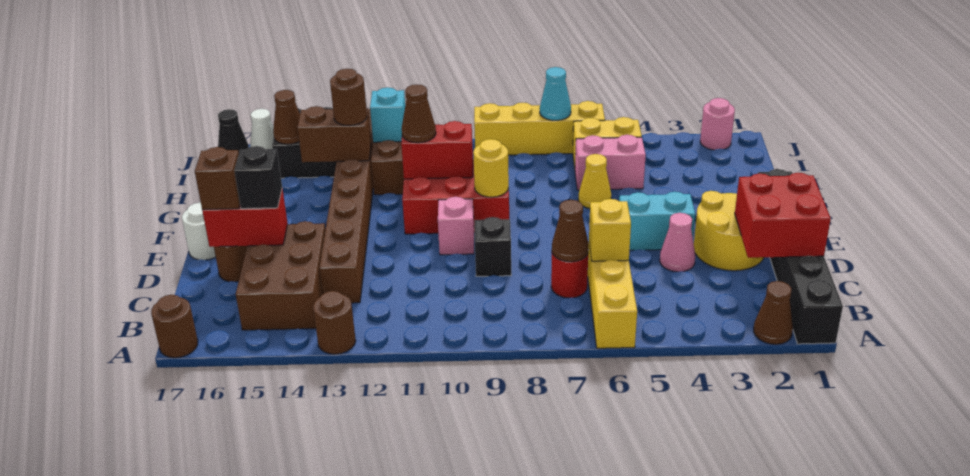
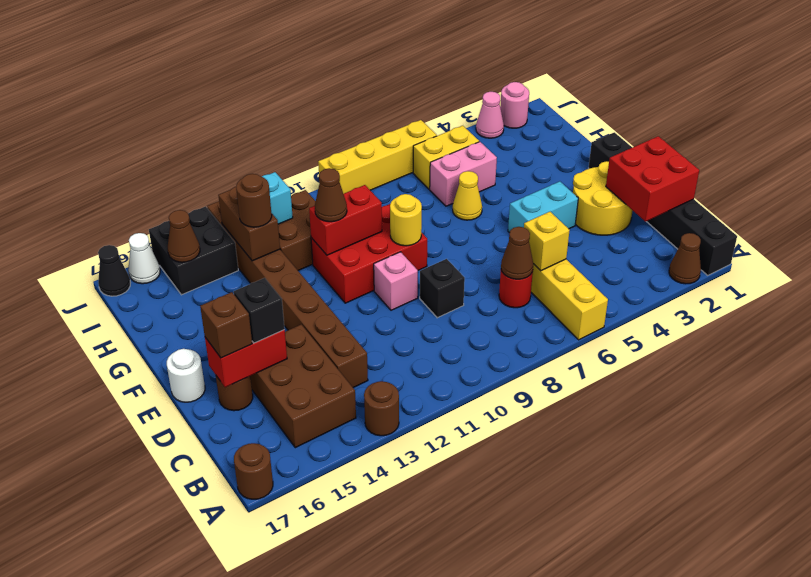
pink 1x1 cone [660,213,695,272] -> pink 1x1 cone moved to [476,92,504,138]
brown 1x2 brick [297,106,371,162] -> brown 1x2 brick turned to [218,187,280,261]
cyan 1x1 cone [540,67,571,120] -> none

